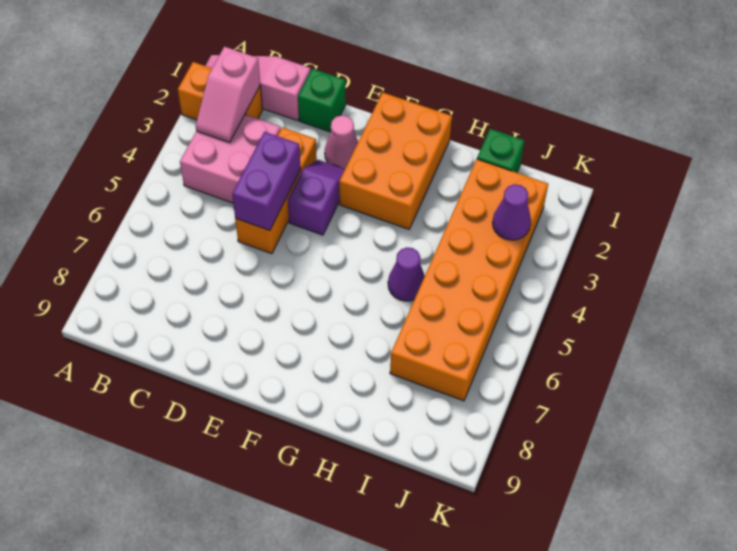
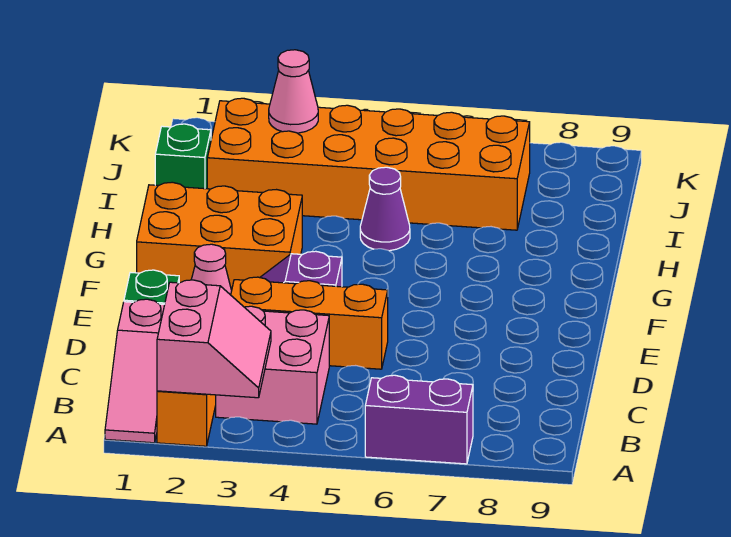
pink 1x2 slope [196,47,260,142] -> pink 2x2 slope [157,280,271,398]
purple 1x2 brick [232,132,301,230] -> purple 1x2 brick moved to [365,375,473,464]
purple 1x1 cone [492,184,531,240] -> pink 1x1 cone [269,50,318,133]

